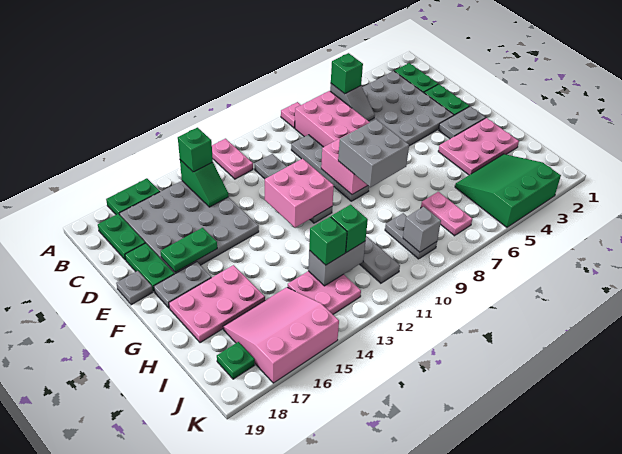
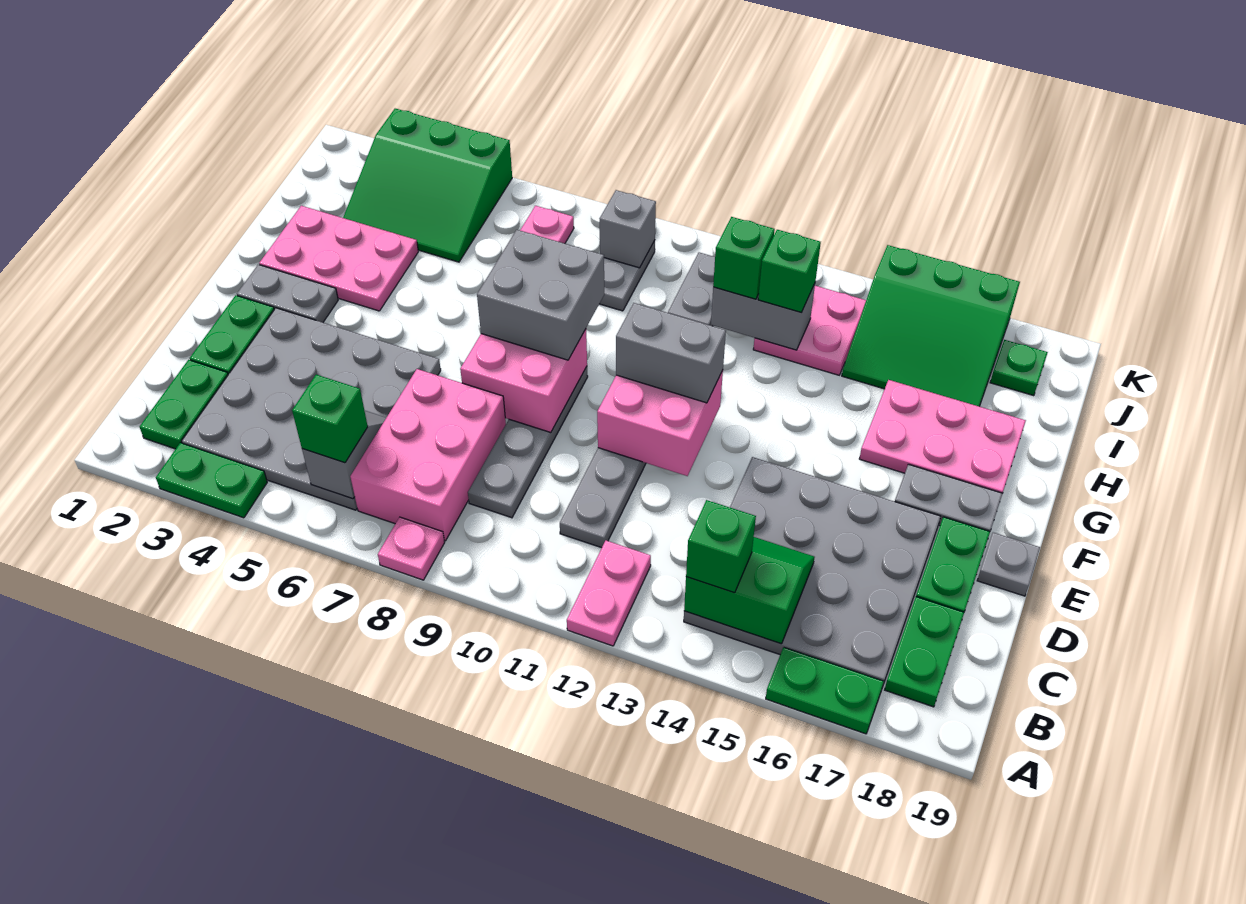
green 1x2 slope [180,160,229,207] -> green 2x2 slope [684,537,815,644]
green 1x2 plate [160,228,217,272] -> green 1x2 plate moved to [156,443,267,518]
none -> grey 1x2 brick [616,303,726,403]
pink 3x3 slope [223,287,339,383] -> green 3x3 slope [842,245,1020,406]

